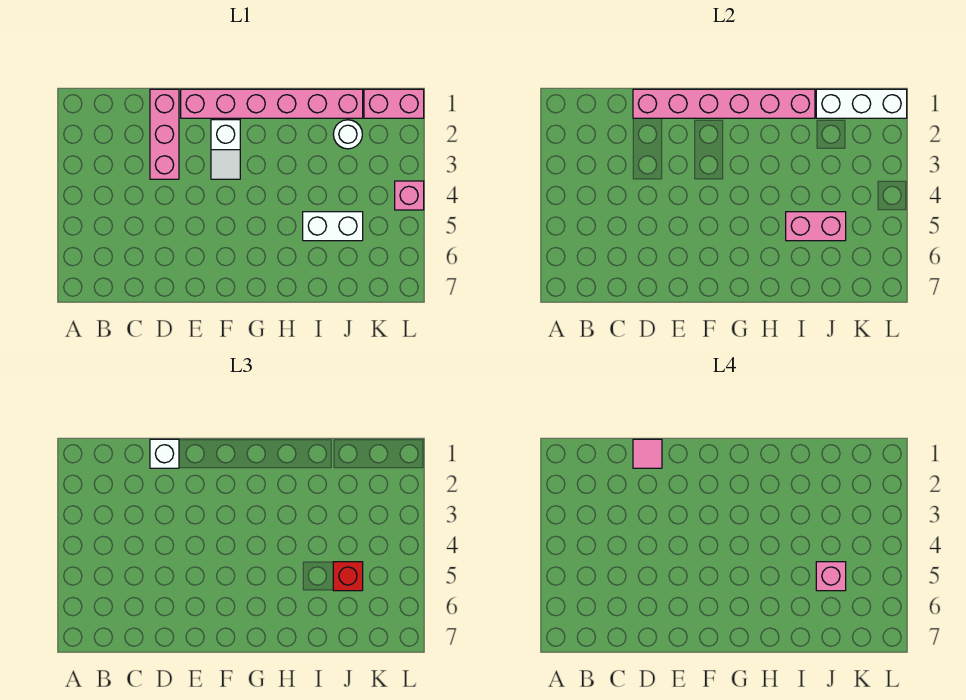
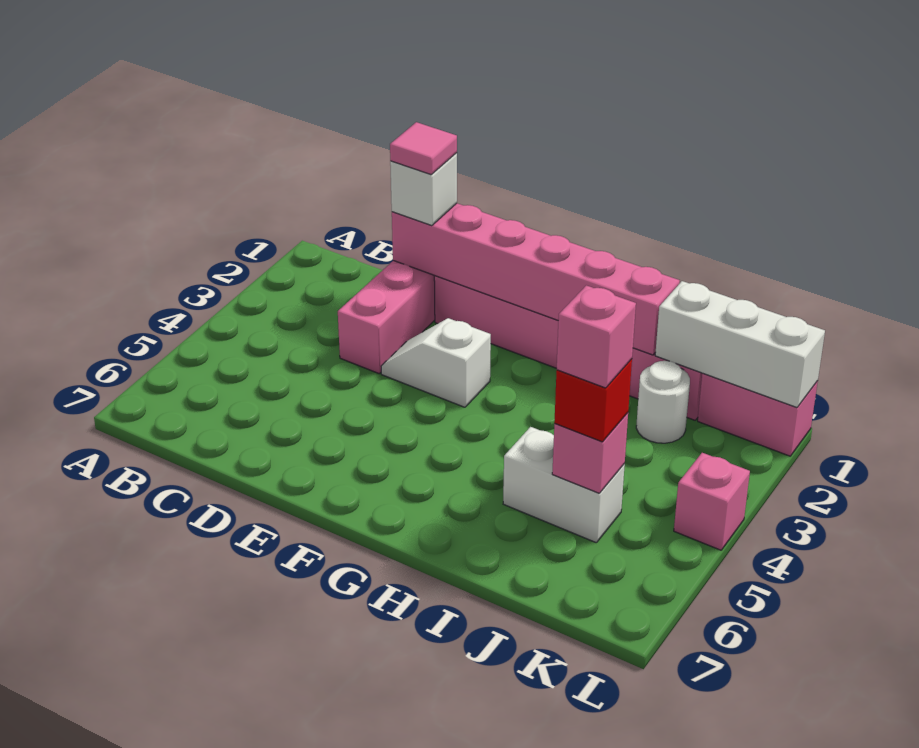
white 1x2 slope [211,120,240,179] -> white 1x2 slope turned to [381,318,491,407]
pink 1x2 brick [786,212,846,241] -> pink 1x1 brick [552,413,628,493]

